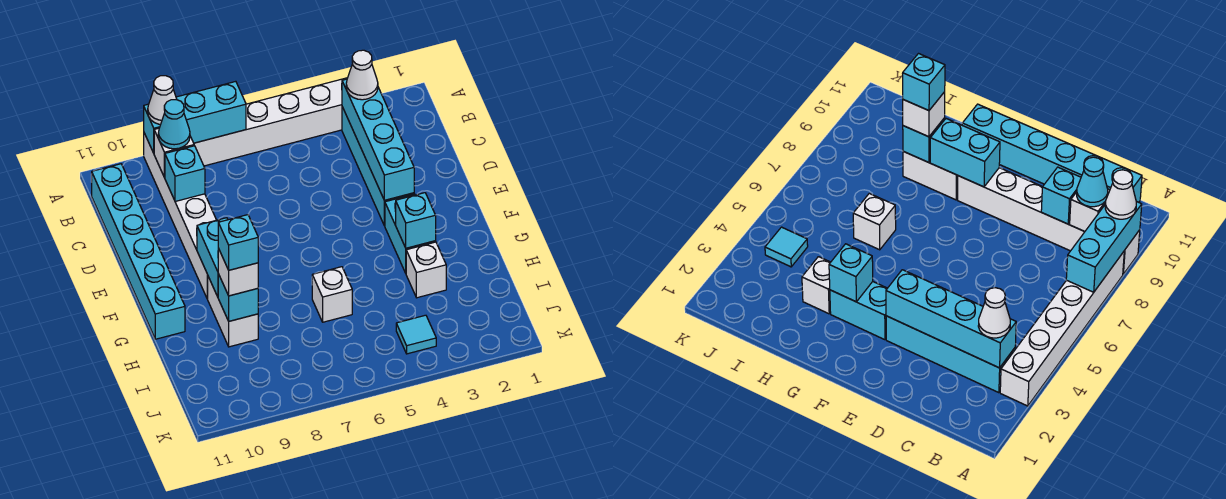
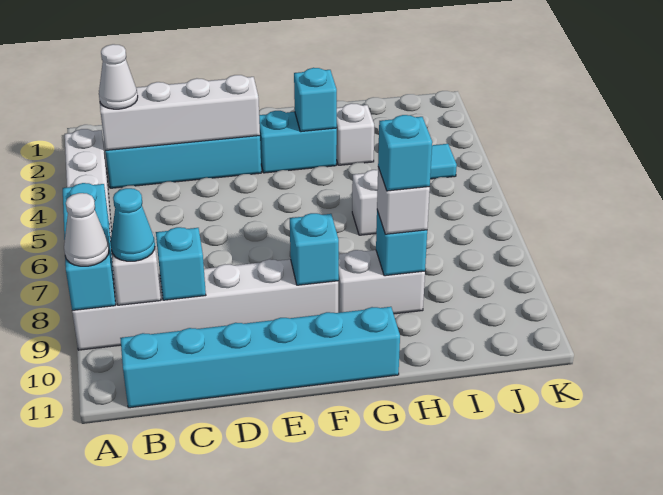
cyan 1x4 brick [342,79,414,200] -> white 1x4 brick [100,75,260,151]
cyan 1x2 brick [197,218,228,297] -> cyan 1x1 brick [290,213,339,285]

